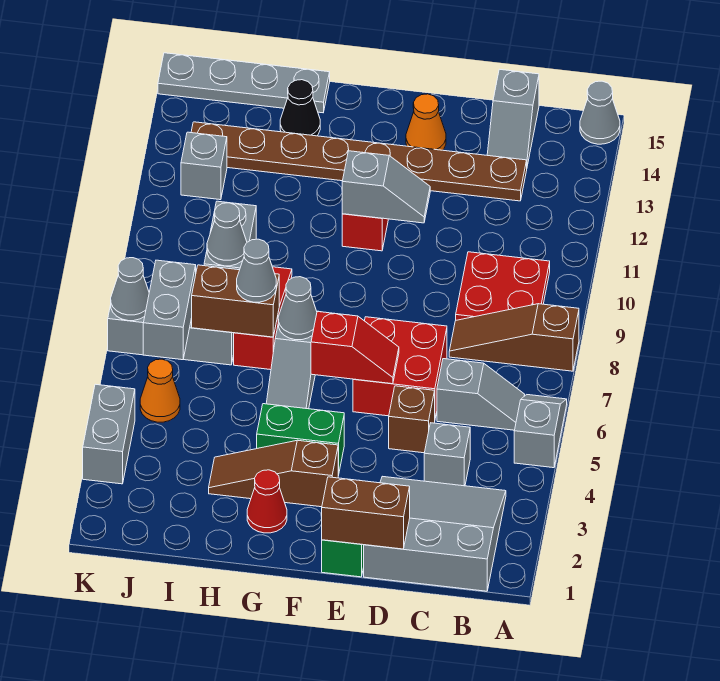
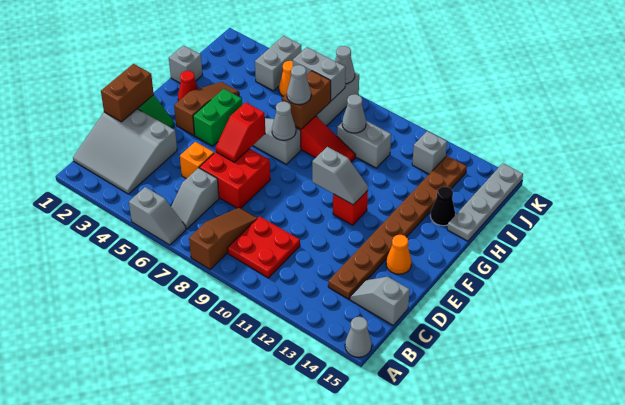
grey 3x3 slope [364,476,506,591] -> grey 3x3 slope turned to [73,109,177,194]
grey 1x1 brick [424,423,470,486] -> grey 1x1 brick moved to [169,45,202,83]
brown 1x1 brick [389,386,435,453] -> orange 1x1 brick [180,142,214,179]
grey 1x2 slope [342,151,430,223] -> grey 1x2 slope turned to [312,147,368,205]
grey 1x2 brick [83,384,135,484] -> grey 1x2 brick turned to [255,36,302,91]

